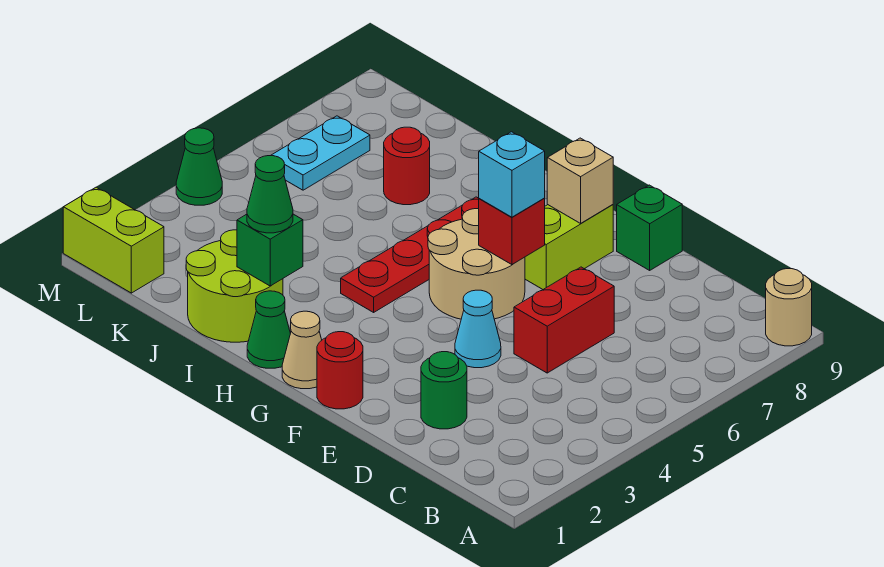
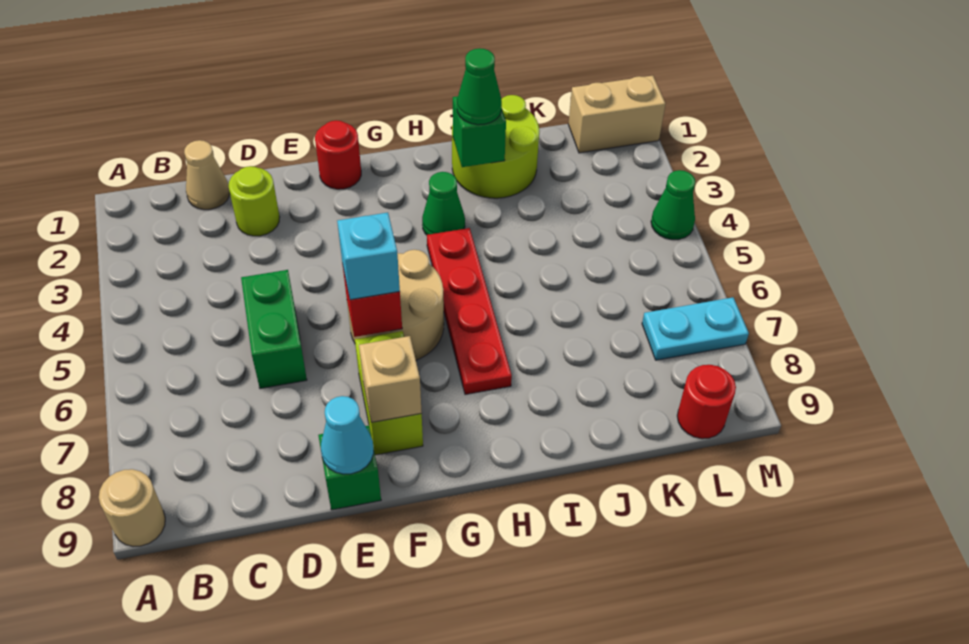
green 1x1 round brick [421,352,467,429] -> lime 1x1 round brick [229,166,280,236]
red 1x2 brick [514,267,614,373] -> green 1x2 brick [241,270,307,389]
cyan 1x1 cone [455,290,501,368] -> cyan 1x1 cone moved to [321,396,374,474]
tan 1x1 cone [282,311,322,389] -> tan 1x1 cone moved to [184,140,230,210]
green 1x1 cone [247,291,290,368] -> green 1x1 cone moved to [422,172,465,235]
red 1x1 round brick [384,127,430,205] -> red 1x1 round brick moved to [677,365,736,439]
lime 1x2 brick [63,187,164,293] -> tan 1x2 brick [568,76,665,153]
cyan 1x2 plate [271,116,370,190] -> cyan 1x2 plate turned to [642,297,749,360]

